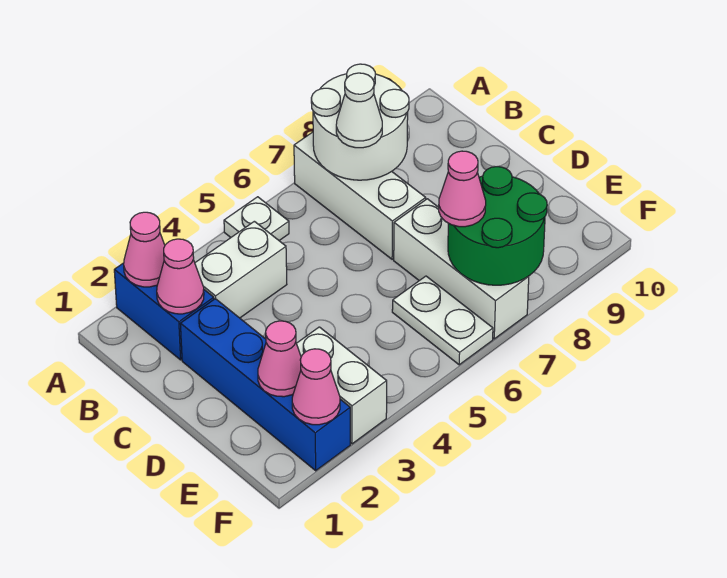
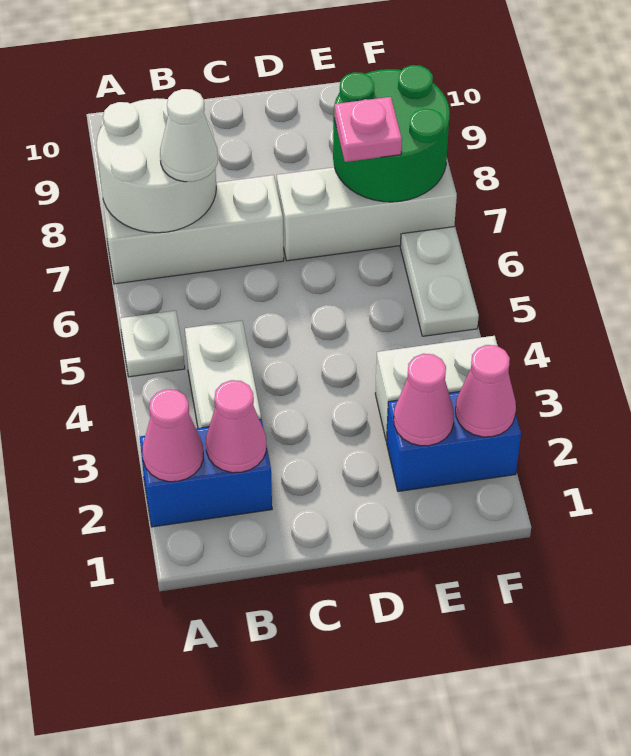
blue 1x4 brick [180,299,350,471] -> blue 1x2 brick [387,392,521,491]
white 1x2 plate [392,276,493,365] -> white 1x2 plate turned to [400,227,479,336]
pink 1x1 cone [439,151,486,227] -> pink 1x1 plate [335,97,402,162]

